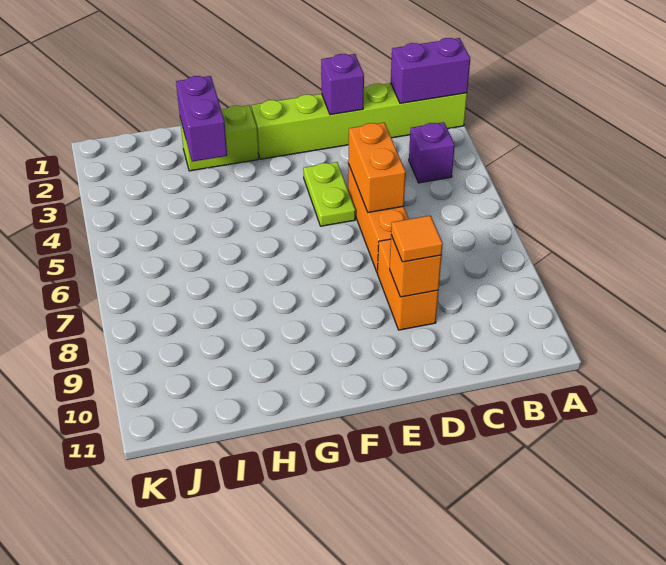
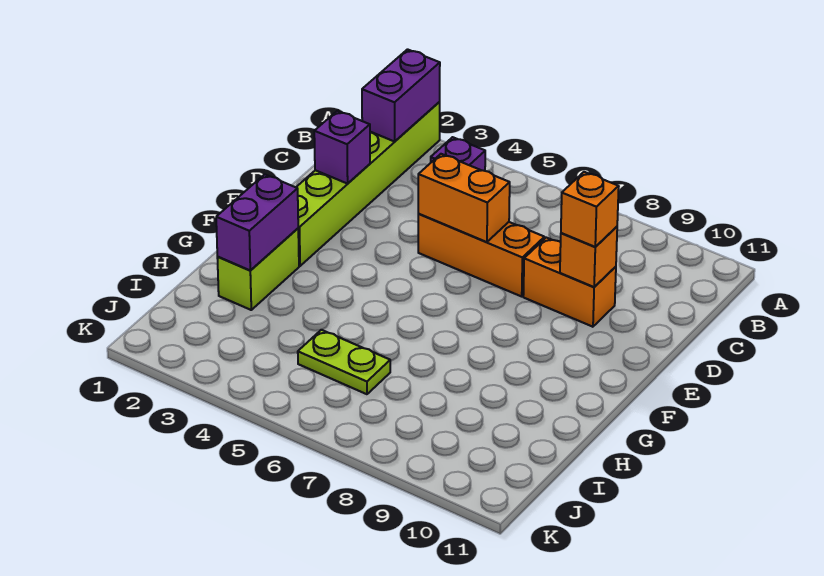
orange 1x1 tile [391,216,443,262] -> orange 1x1 brick [561,172,619,247]
lime 1x2 plate [303,162,355,226] -> lime 1x2 plate moved to [298,330,390,394]
purple 1x2 brick [176,76,227,162] -> purple 1x2 brick turned to [216,174,298,271]

